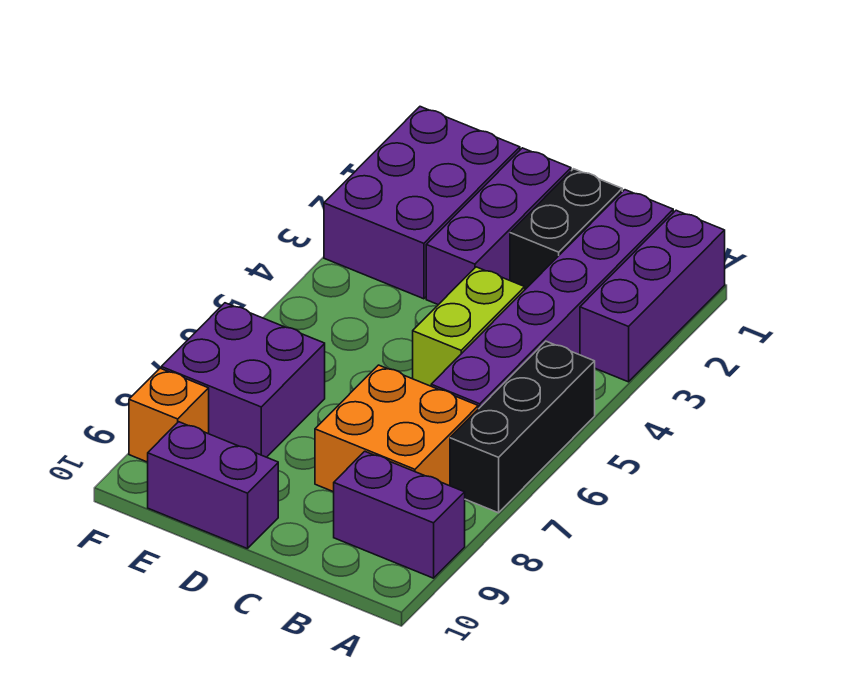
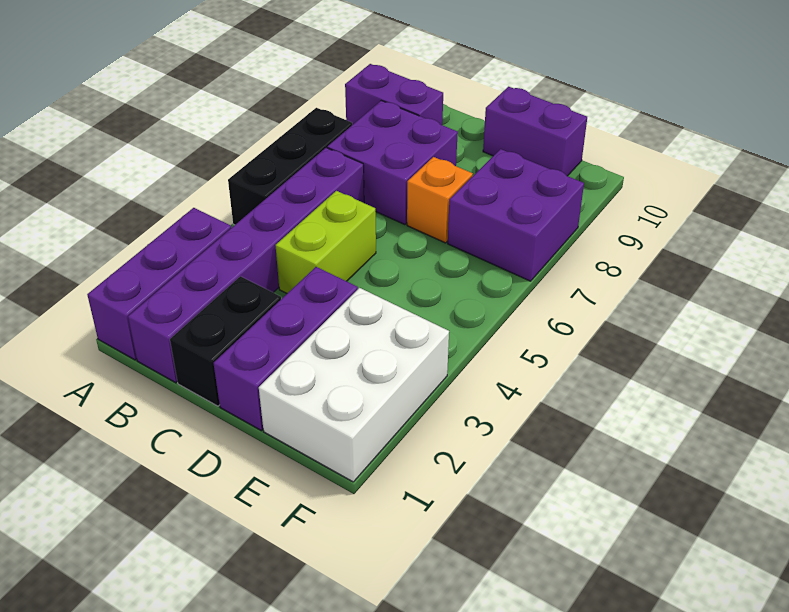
orange 2x2 brick [315,365,478,492] -> purple 2x2 brick [327,101,458,225]
purple 2x3 brick [324,107,520,299] -> white 2x3 brick [259,288,449,482]
orange 1x1 brick [129,368,209,462] -> orange 1x1 brick moved to [407,157,473,243]

